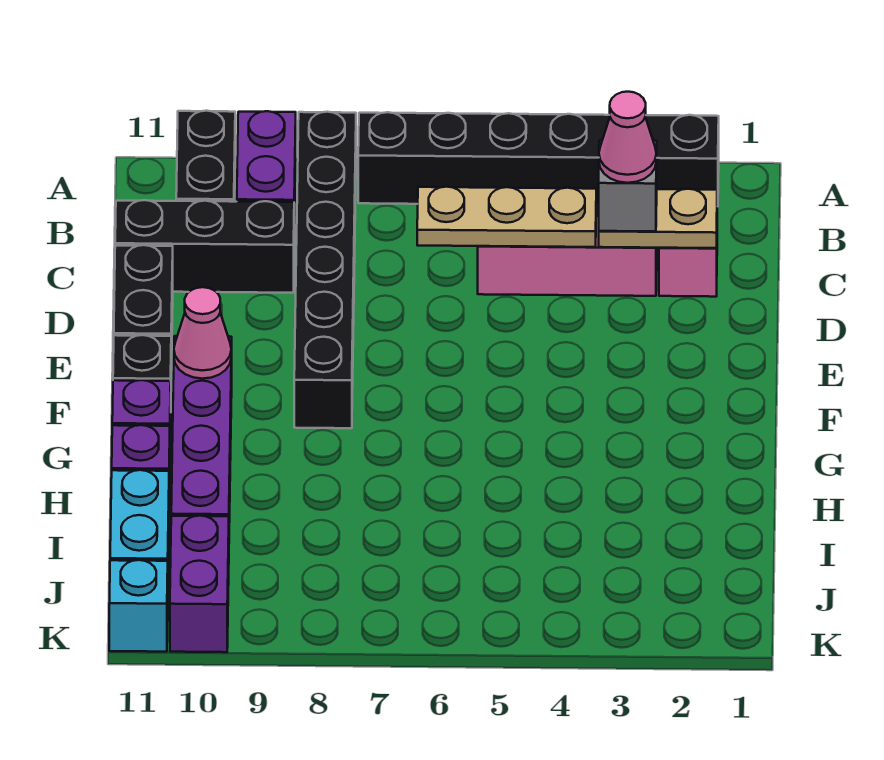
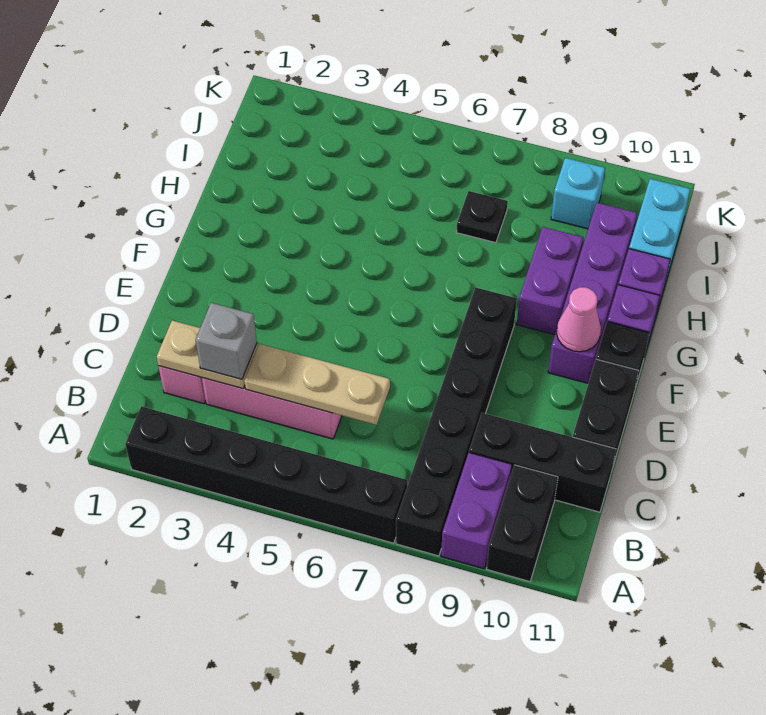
pink 1x1 cone [599,92,656,183] -> none
none -> black 1x1 plate [457,191,508,243]
purple 1x2 brick [170,516,229,652] -> purple 1x2 brick moved to [517,227,583,335]
cyan 1x1 brick [109,560,168,652] -> cyan 1x1 brick moved to [551,158,605,229]

